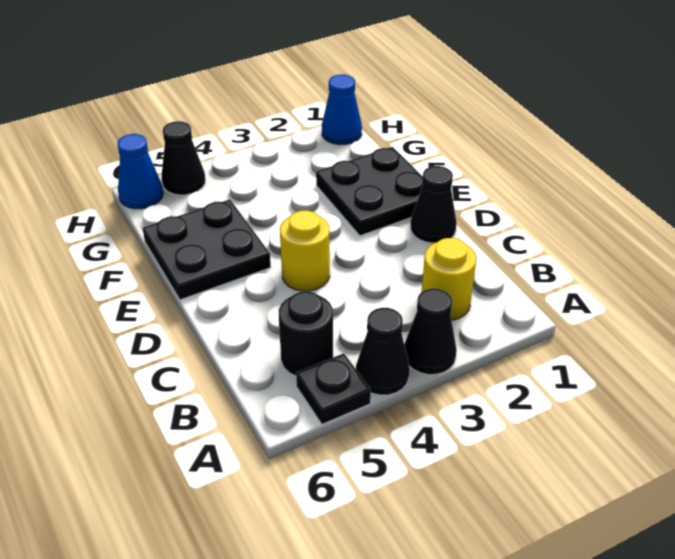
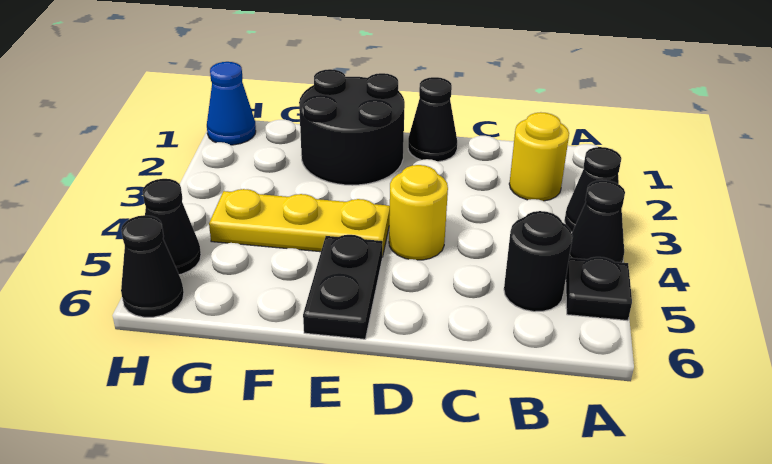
black 2x2 plate [316,147,423,236] -> black 2x2 round brick [299,69,405,185]
none -> yellow 1x3 plate [209,189,390,257]
black 2x2 plate [142,199,271,300] -> black 1x2 plate [303,235,383,339]
blue 1x1 cone [118,134,163,209] -> black 1x1 cone [121,215,184,317]

